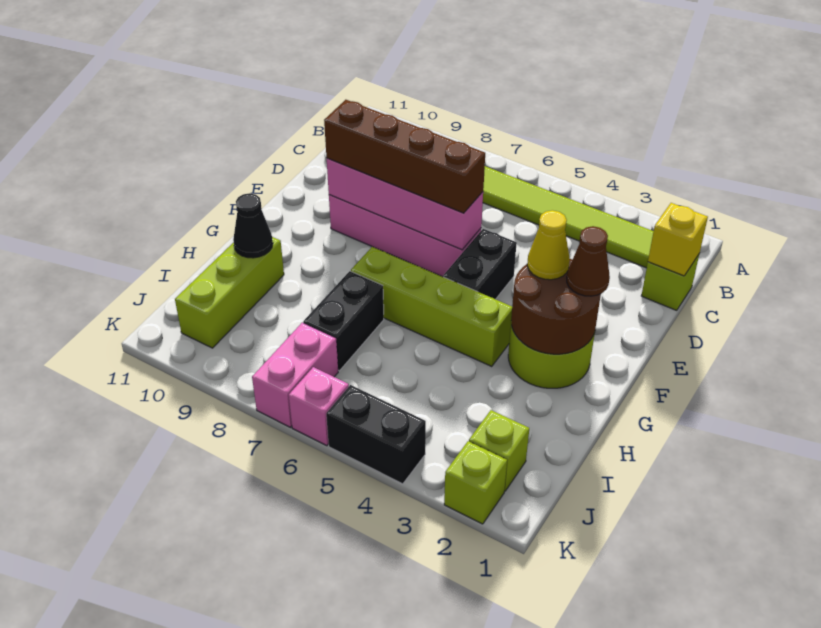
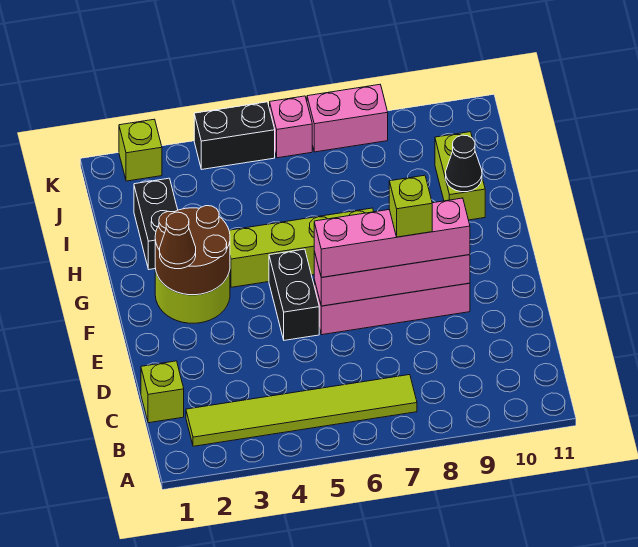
yellow 1x1 brick [648,203,708,276] -> none
brown 1x4 brick [324,100,485,213] -> pink 1x4 brick [314,198,470,277]
yellow 1x1 cone [527,210,570,280] -> none
black 1x2 brick [303,271,384,371] -> black 1x2 brick moved to [134,178,178,269]
lime 1x3 brick [175,237,284,348] -> lime 1x2 brick [435,132,485,220]
lime 1x1 brick [469,410,529,491] -> lime 1x1 brick moved to [389,175,432,237]
pink 1x2 brick [252,322,338,427] -> pink 1x2 brick turned to [307,85,388,152]

